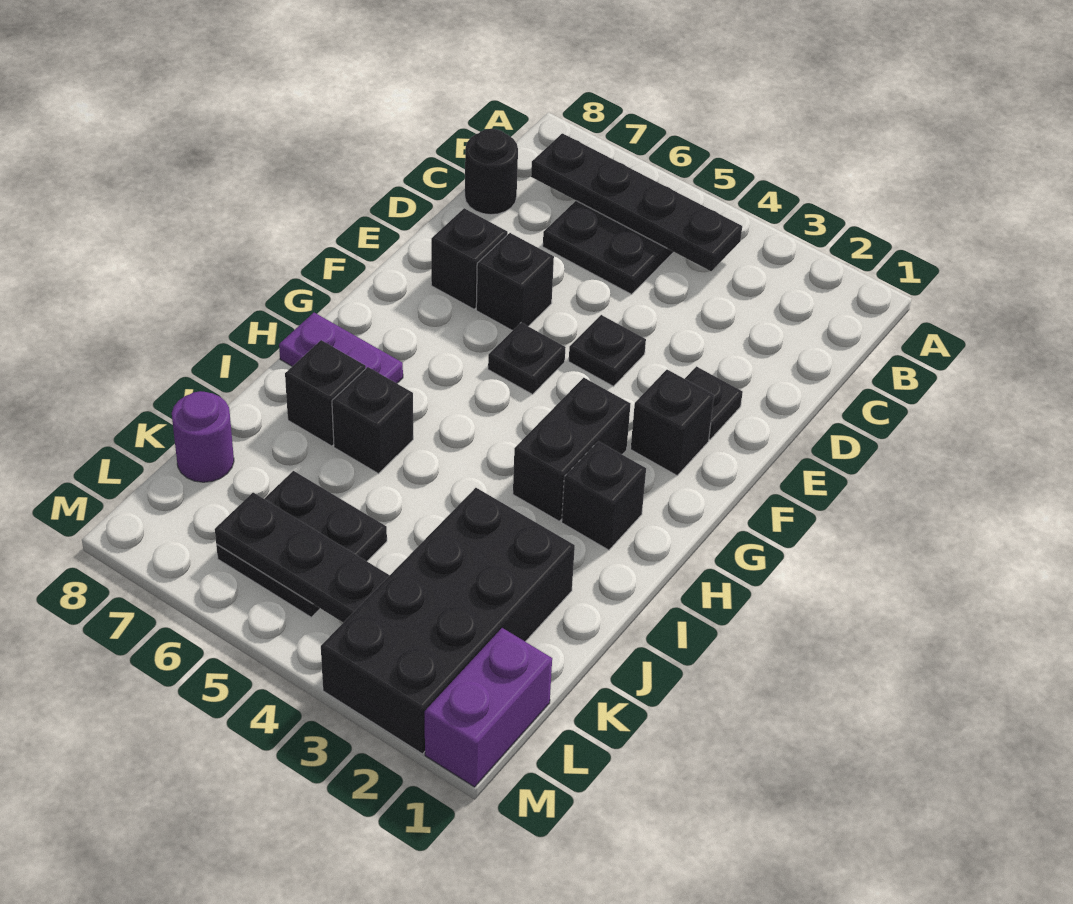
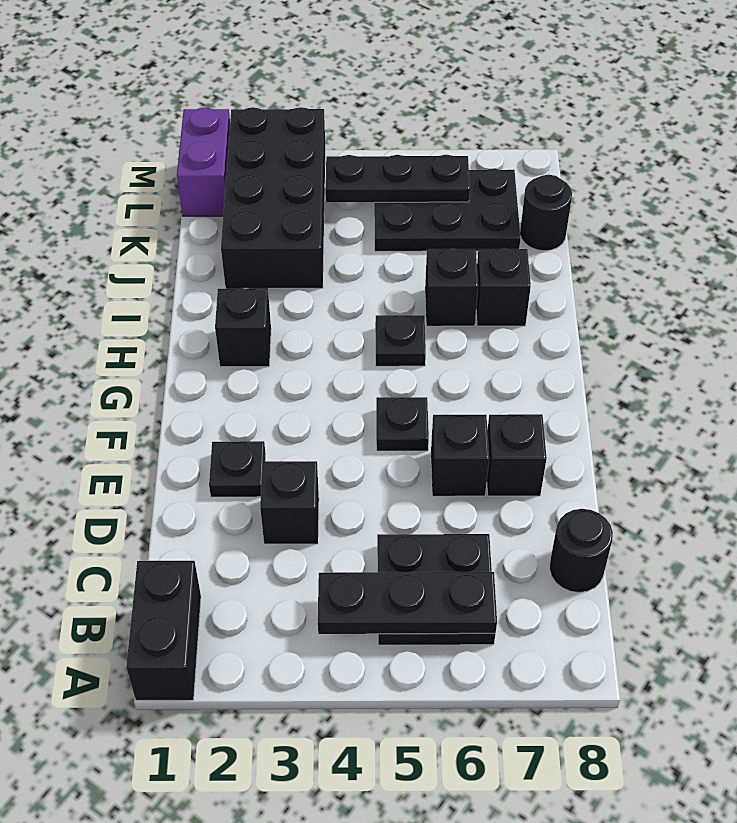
black 1x4 plate [531,133,742,271] -> black 1x3 plate [318,572,497,634]
black 1x1 plate [569,315,646,386] -> black 1x1 plate moved to [375,315,426,366]
black 1x1 brick [631,370,714,475] -> black 1x1 brick moved to [260,461,319,544]
black 1x2 brick [513,378,630,521] -> black 1x2 brick moved to [126,561,201,700]
purple 1x2 plate [279,313,403,383] -> none
black 2x2 plate [216,471,387,617] -> black 2x3 plate [374,168,521,251]
purple 1x1 round brick [172,391,234,482] -> black 1x1 round brick [520,174,572,251]

